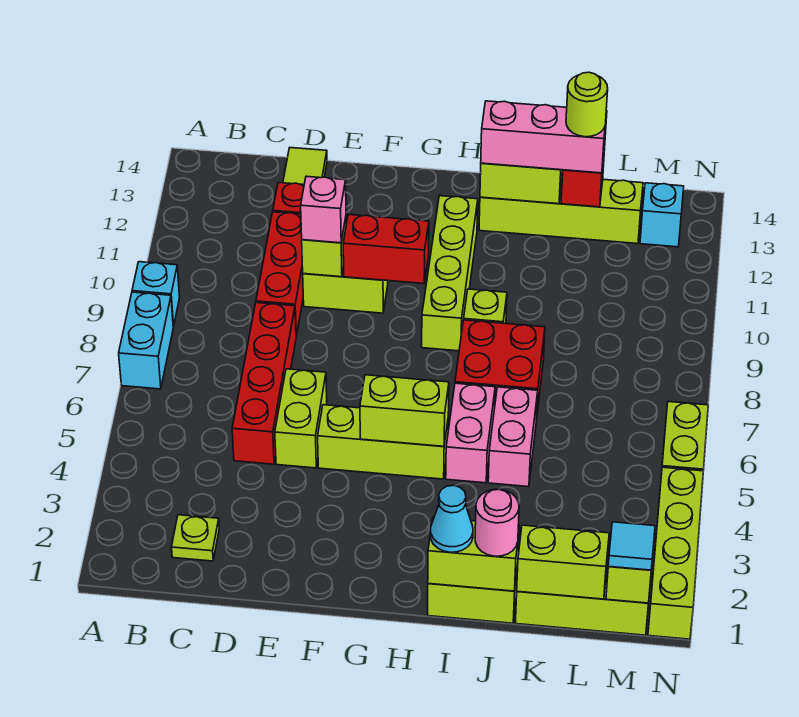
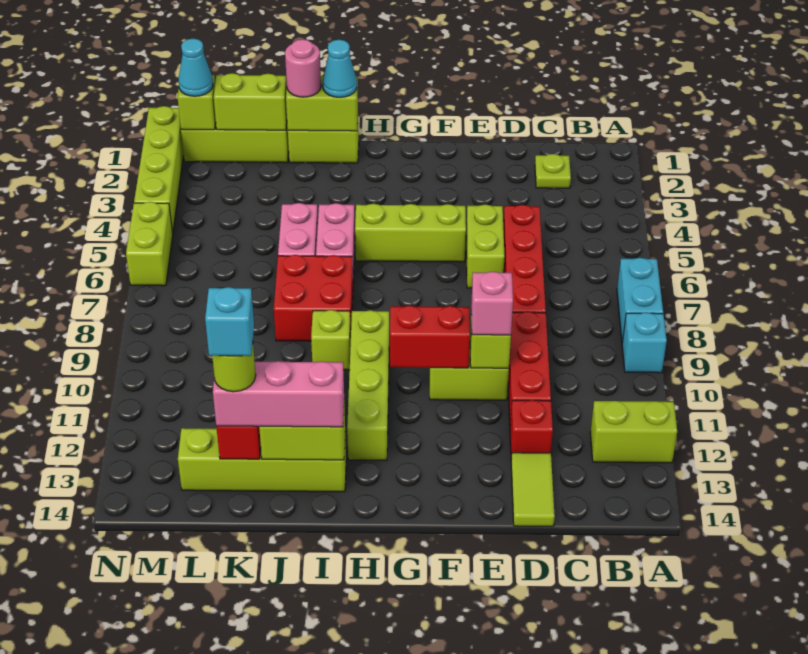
lime 1x2 brick [360,375,449,446] -> lime 1x2 brick moved to [590,401,677,463]
cyan 1x1 tile [608,522,655,570] -> cyan 1x1 cone [178,39,213,96]
cyan 1x1 brick [640,183,684,247] -> cyan 1x1 brick moved to [205,287,254,356]

